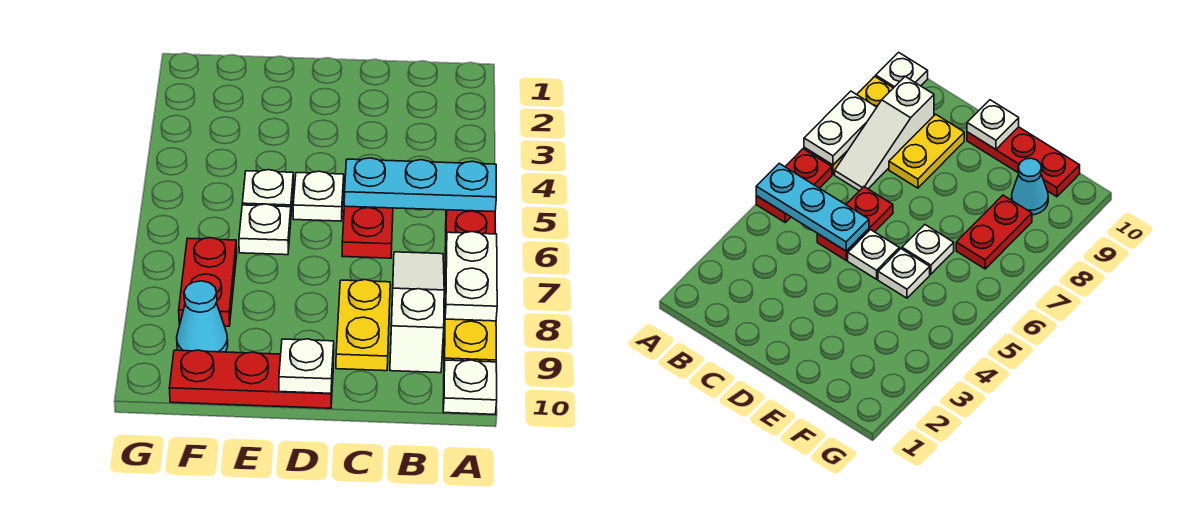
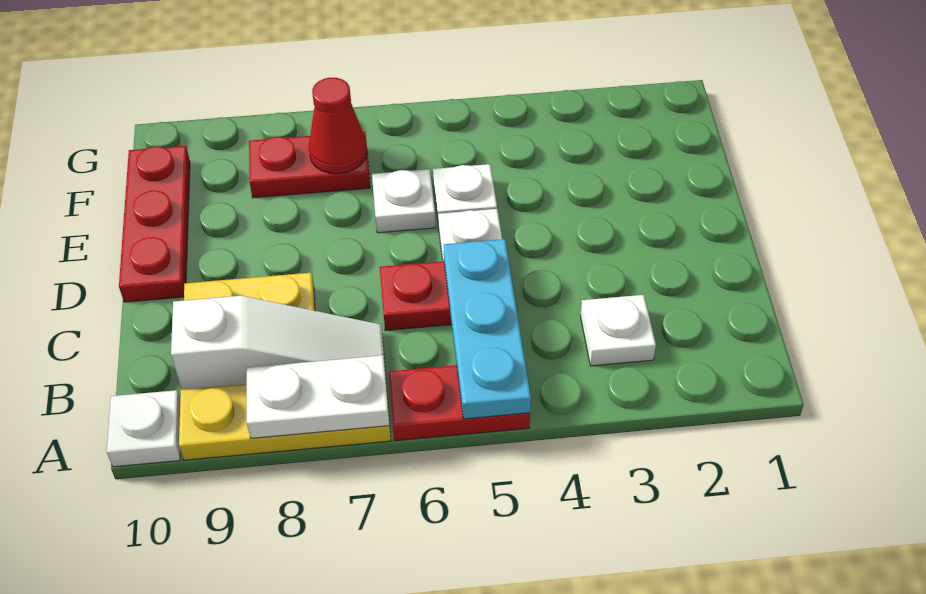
white 1x1 plate [279,339,334,393] -> white 1x1 plate moved to [580,295,656,366]
none -> red 1x1 cone [309,78,367,174]
cyan 1x1 cone [177,281,228,352] -> none

